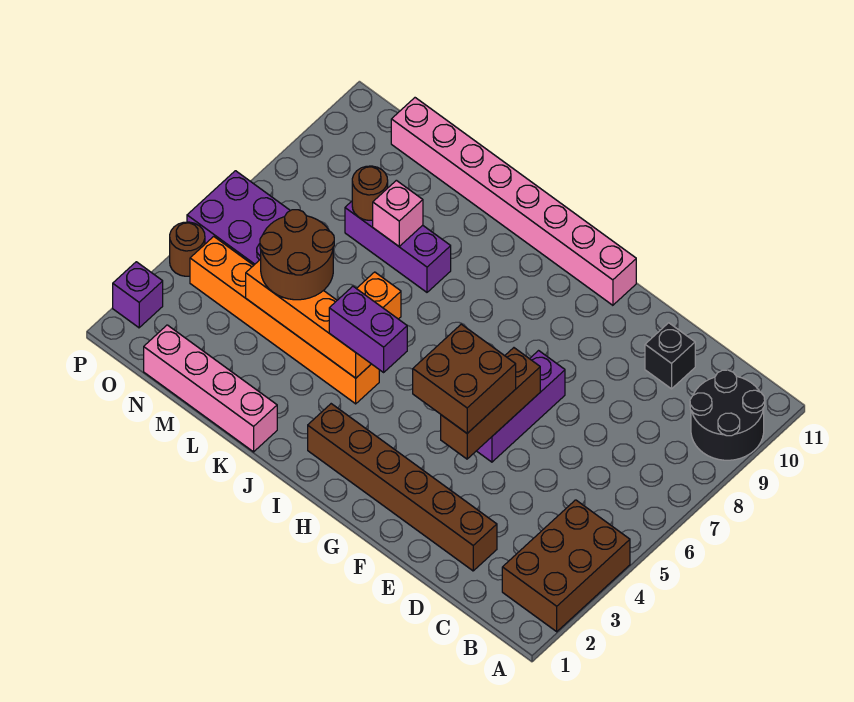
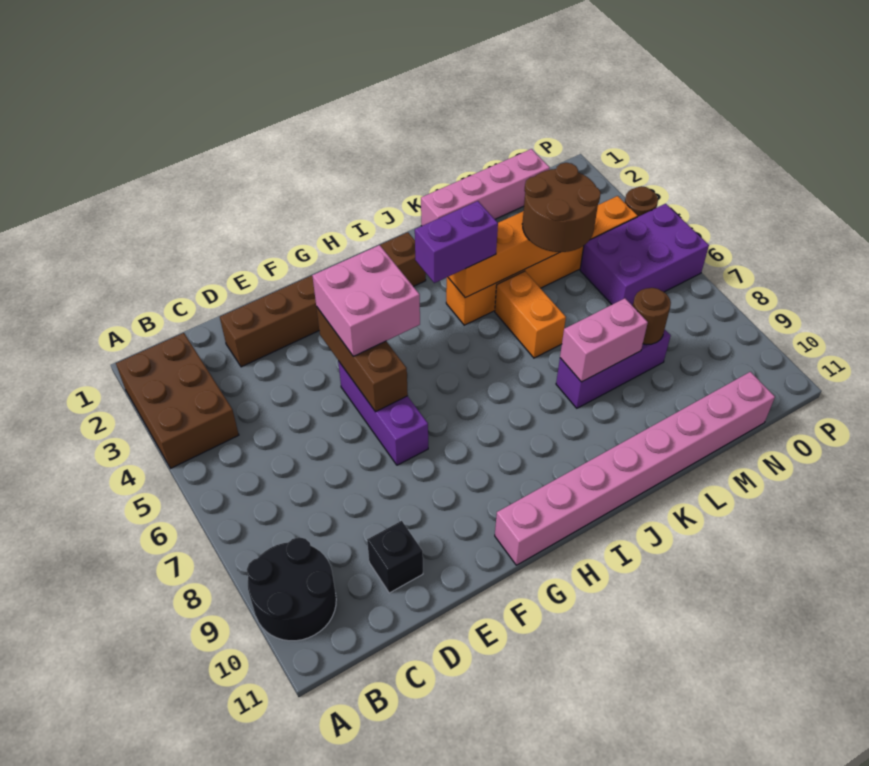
brown 2x2 brick [413,324,516,433] -> pink 2x2 brick [312,245,420,356]
pink 1x1 brick [373,180,423,246] -> pink 1x2 brick [560,298,648,382]
purple 1x1 brick [113,262,163,328] -> none

